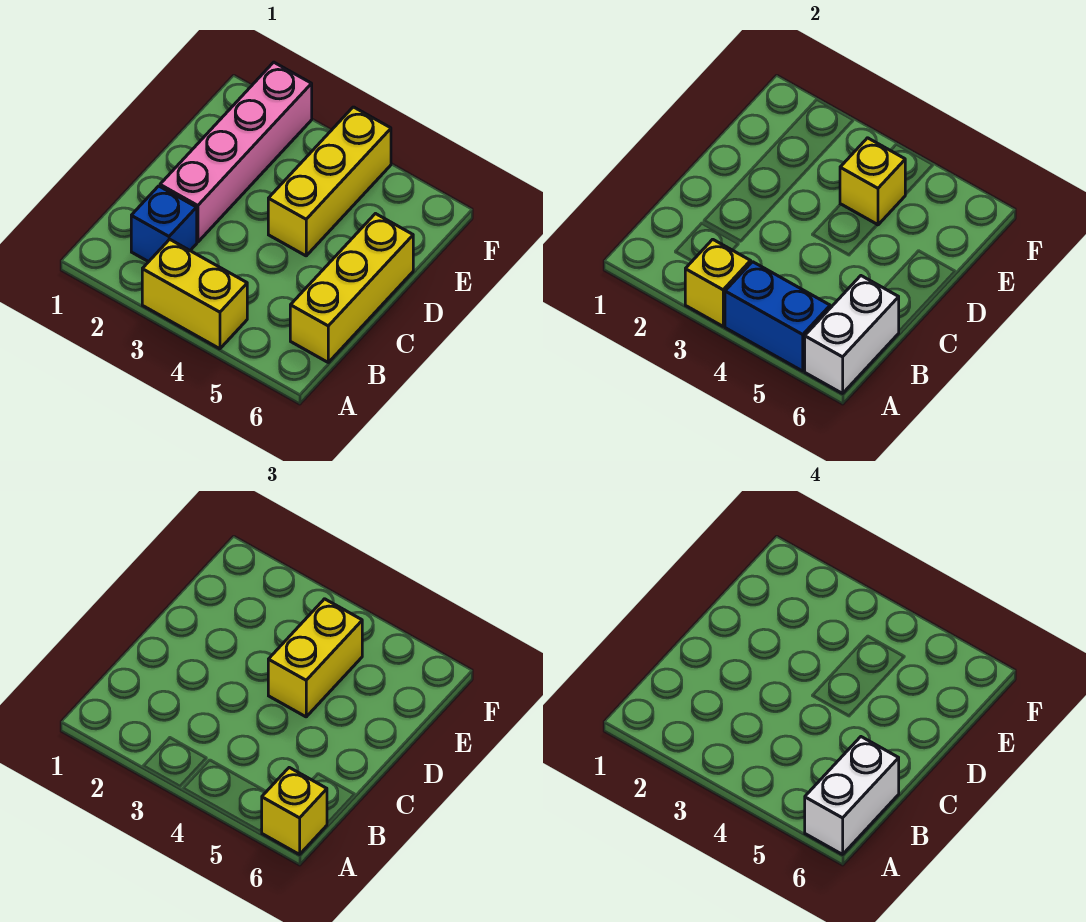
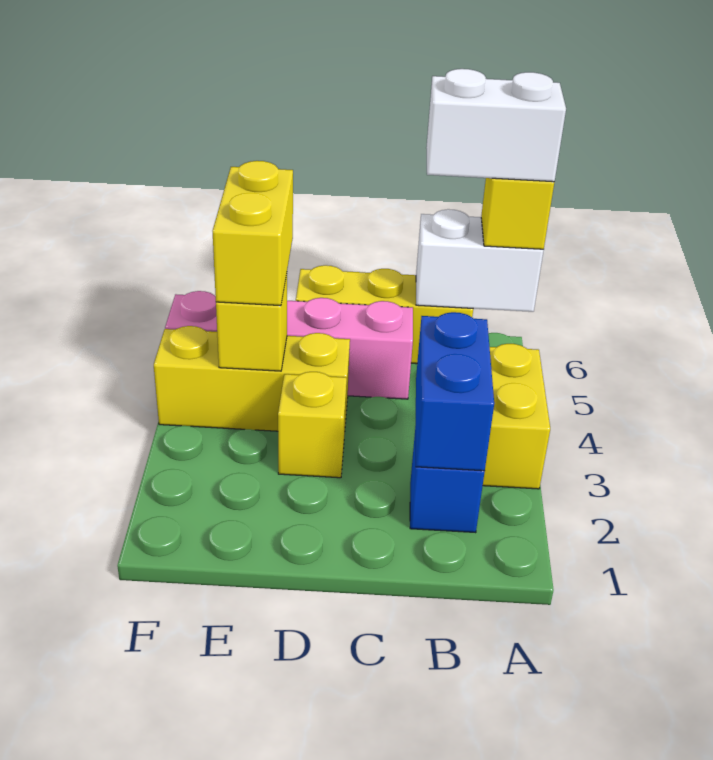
yellow 1x1 brick [685,239,751,326] -> yellow 1x1 brick moved to [278,372,347,478]
blue 1x2 brick [725,262,830,371] -> blue 1x2 brick moved to [416,312,494,471]
pink 1x4 brick [160,62,312,242] -> pink 1x4 brick moved to [165,291,413,399]
yellow 1x2 brick [268,599,362,717] -> yellow 1x2 brick turned to [213,161,293,306]

